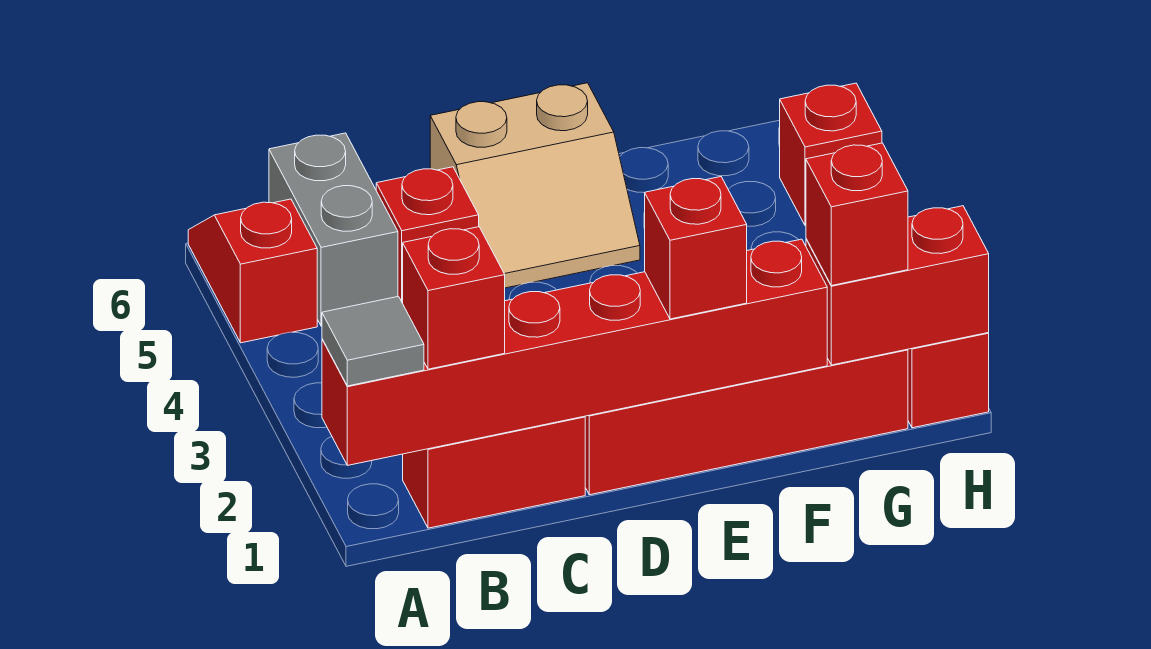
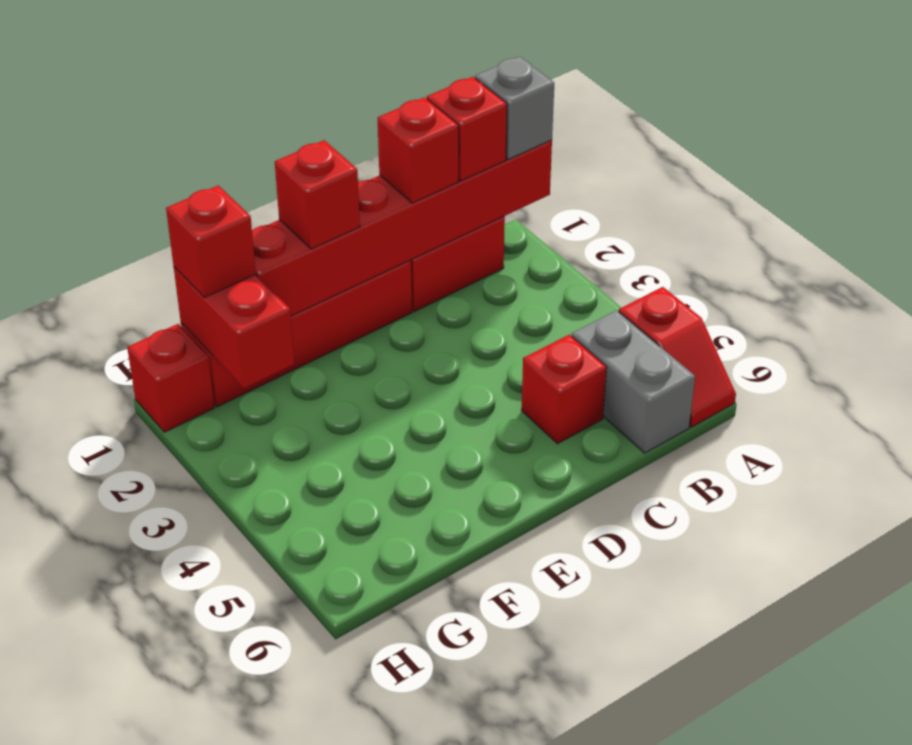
grey 1x1 tile [322,296,424,386] -> grey 1x1 brick [475,57,554,160]
tan 2x2 slope [430,83,640,288] -> none
red 1x2 brick [806,206,989,365] -> red 1x2 brick turned to [174,267,294,388]
red 1x1 brick [780,83,882,226] -> red 1x1 brick moved to [378,97,459,203]

